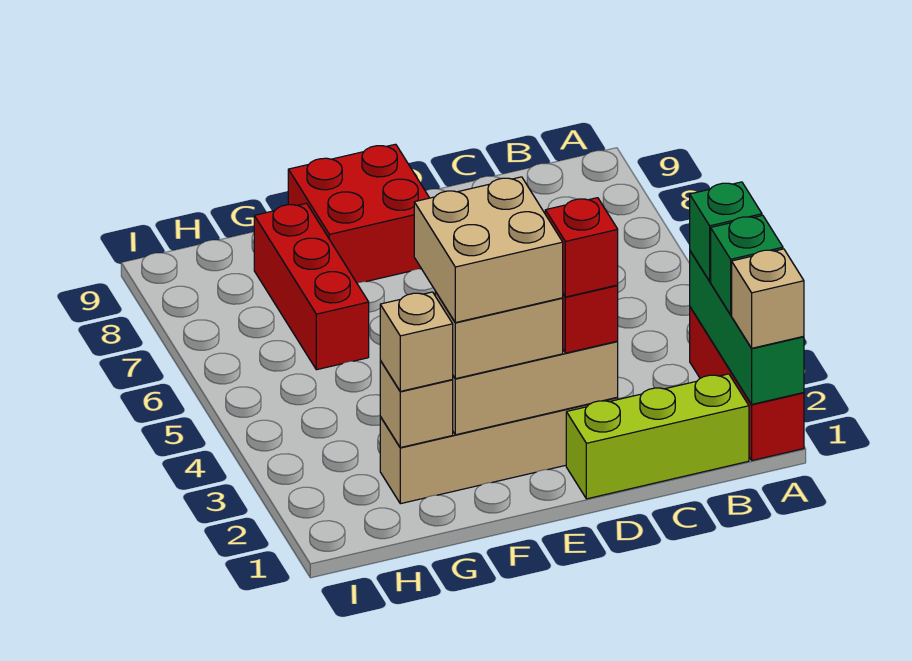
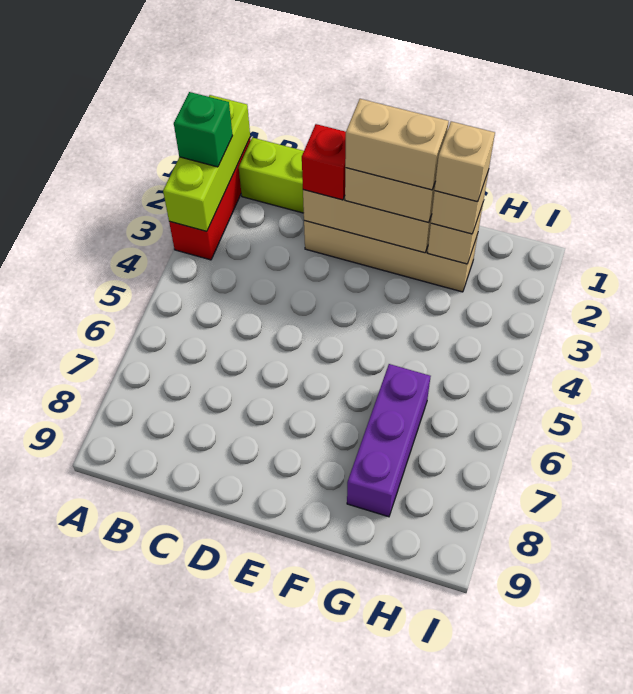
green 1x3 brick [690,251,804,404] -> lime 1x3 brick [163,95,250,231]
tan 1x1 brick [732,249,804,348] -> tan 1x1 brick moved to [435,121,495,202]
green 1x1 brick [690,182,762,281] -> none
red 1x1 brick [545,198,618,297] -> none
tan 2x2 brick [414,177,563,323] -> tan 1x2 brick [345,99,449,190]
red 2x2 brick [288,144,429,283] -> none
red 1x3 brick [254,203,369,370] -> purple 1x3 brick [347,364,431,517]

